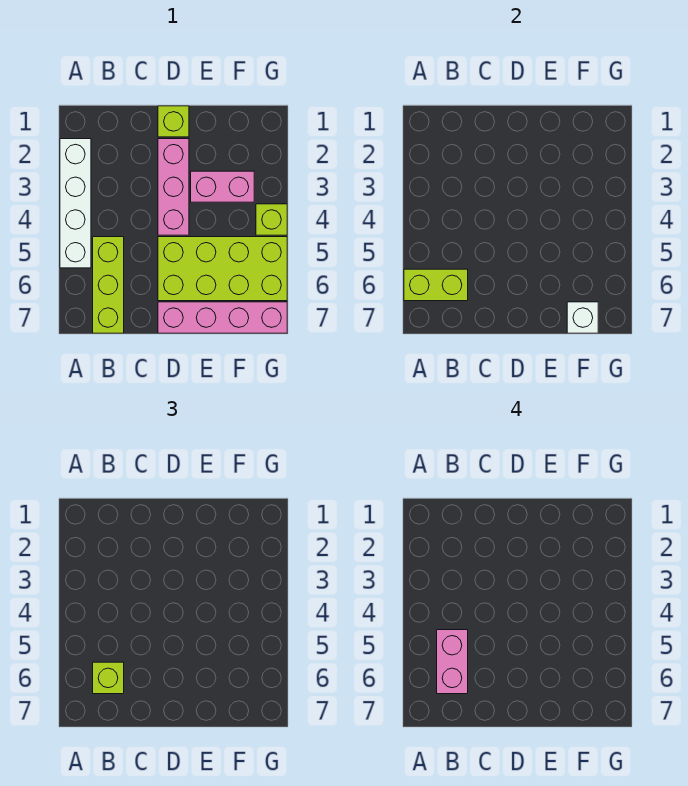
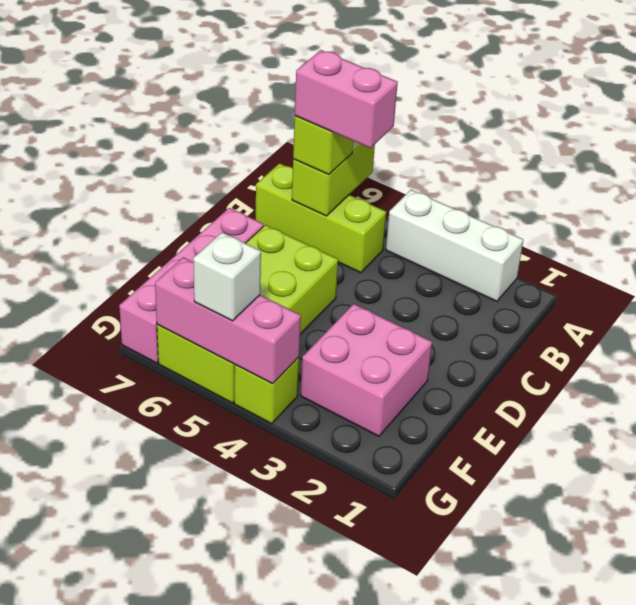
white 1x4 brick [60,139,91,268] -> white 1x3 brick [386,190,523,301]
lime 1x1 brick [158,106,189,137] -> none
pink 1x3 brick [158,139,189,235] -> pink 1x3 brick moved to [155,257,301,384]
pink 1x2 brick [191,171,254,202] -> pink 2x2 brick [301,304,432,436]
white 1x1 brick [567,302,598,333] -> white 1x1 brick moved to [193,232,261,321]

